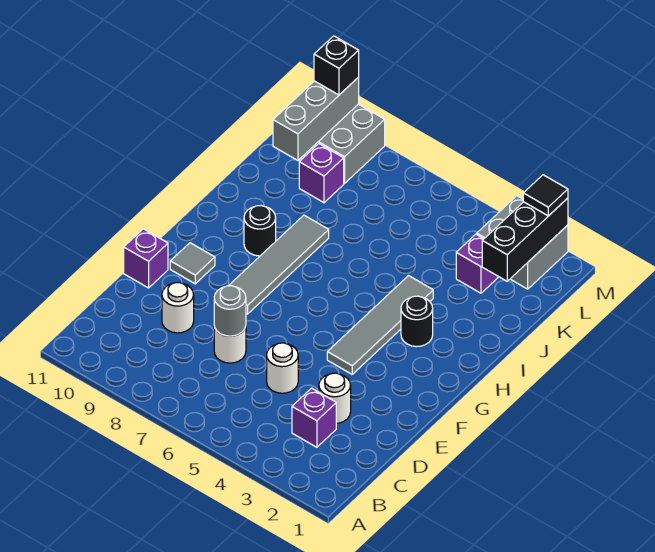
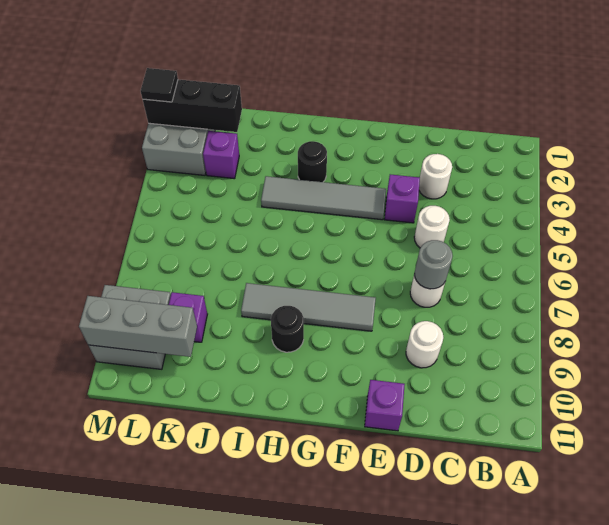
purple 1x1 brick [292,388,336,447] -> purple 1x1 brick moved to [384,174,420,223]
grey 1x1 tile [170,243,215,284] -> none
black 1x1 brick [314,36,359,95] -> none

